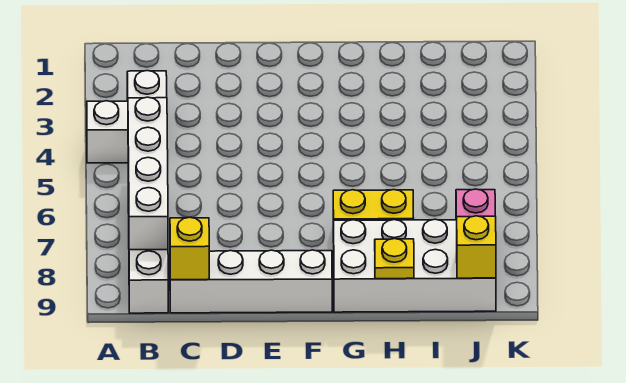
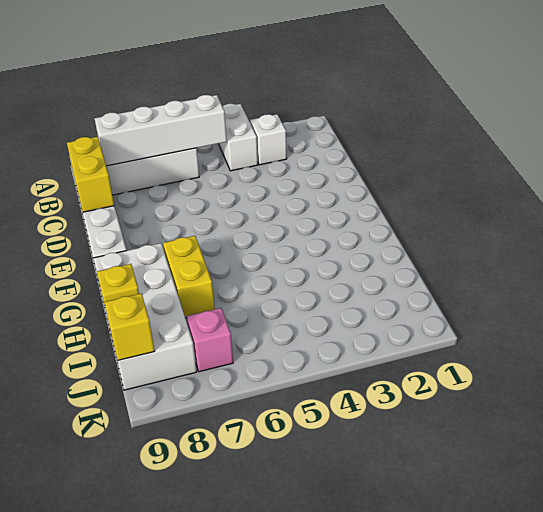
yellow 1x1 brick [170,217,209,280] -> yellow 1x2 brick [67,137,114,212]

